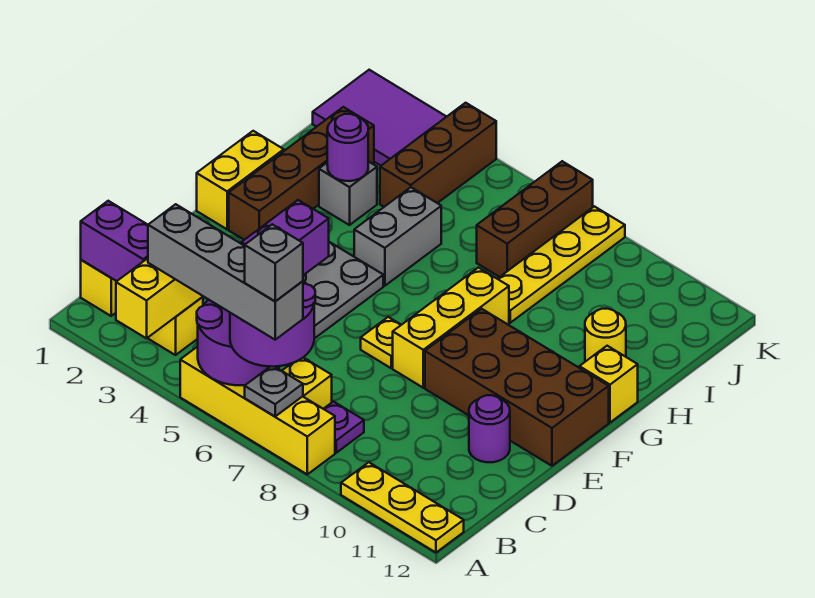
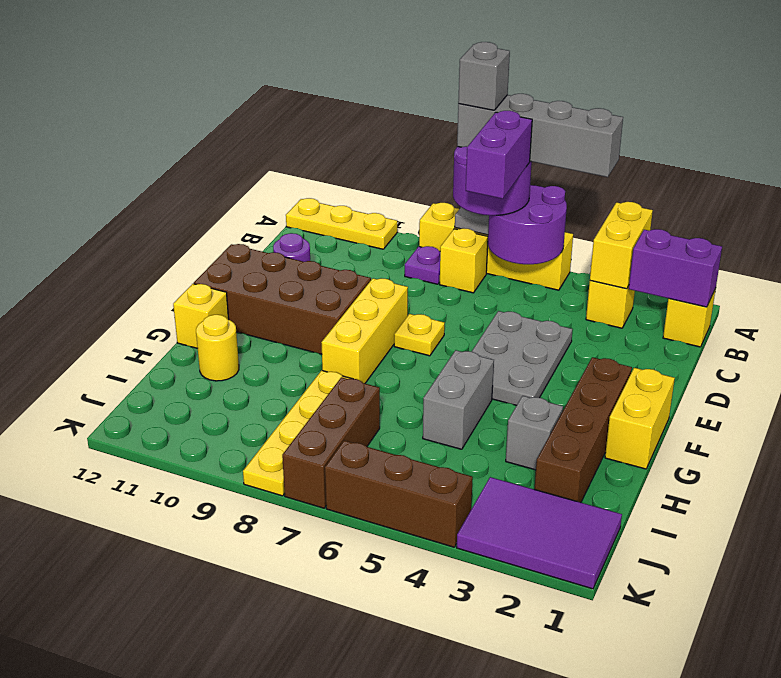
purple 1x1 round brick [327,114,368,181] -> none
brown 1x3 brick [380,103,496,207] -> brown 1x3 brick turned to [325,440,473,547]

